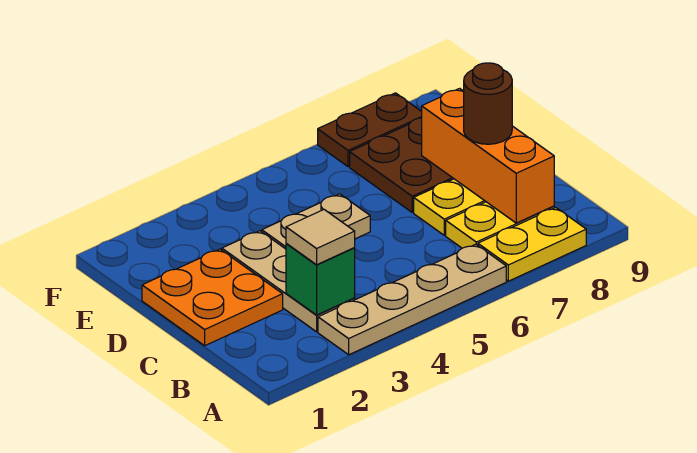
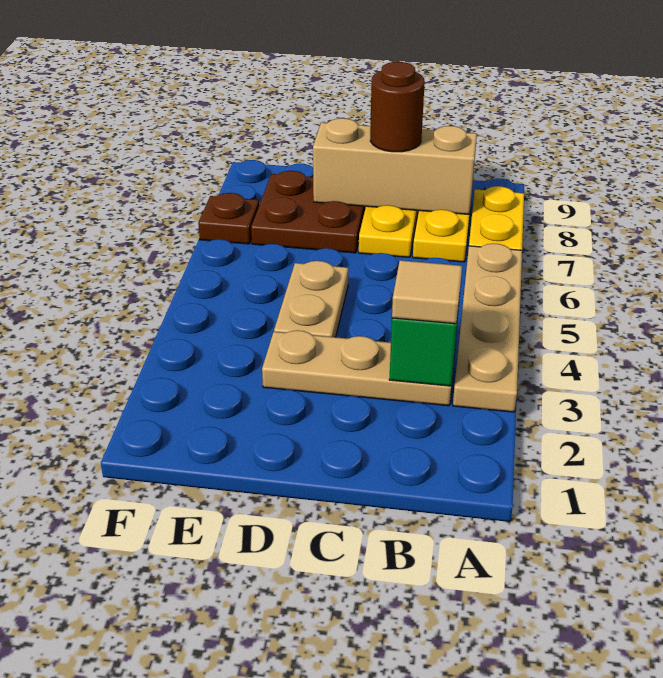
orange 1x3 brick [422,88,554,223] -> tan 1x3 brick [313,118,477,214]
orange 2x2 plate [142,249,283,346] -> none
brown 1x2 plate [318,93,422,167] -> brown 1x1 plate [198,193,259,244]

